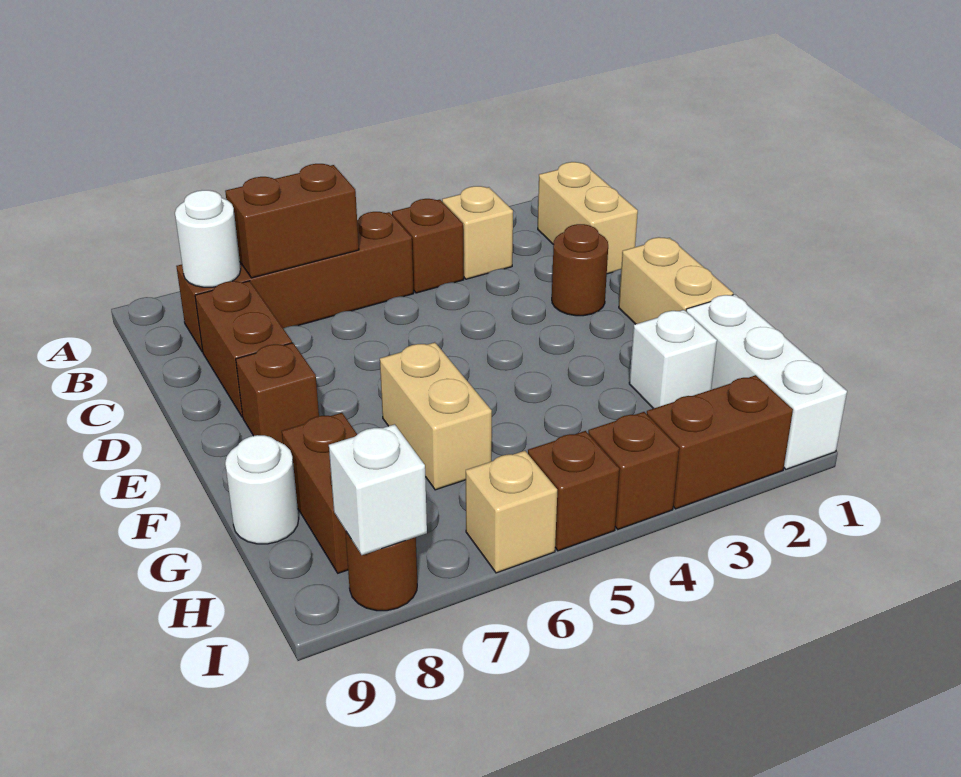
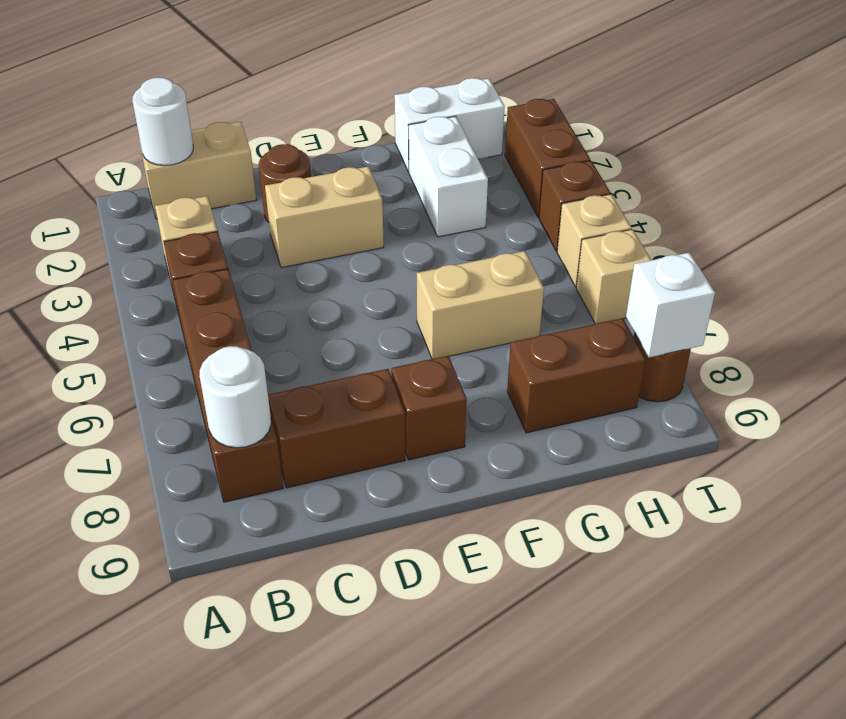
brown 1x2 brick [225,164,359,278] -> none
tan 1x2 brick [619,237,733,324] -> tan 1x2 brick moved to [265,166,384,268]
white 1x3 brick [686,294,847,469] -> white 1x2 brick [394,78,505,172]
white 1x1 brick [629,310,717,409] -> white 1x2 brick [409,116,488,237]
white 1x1 round brick [225,435,299,544] -> white 1x1 round brick moved to [132,77,193,166]
brown 1x1 brick [528,431,619,551] -> tan 1x1 brick [557,194,632,287]

